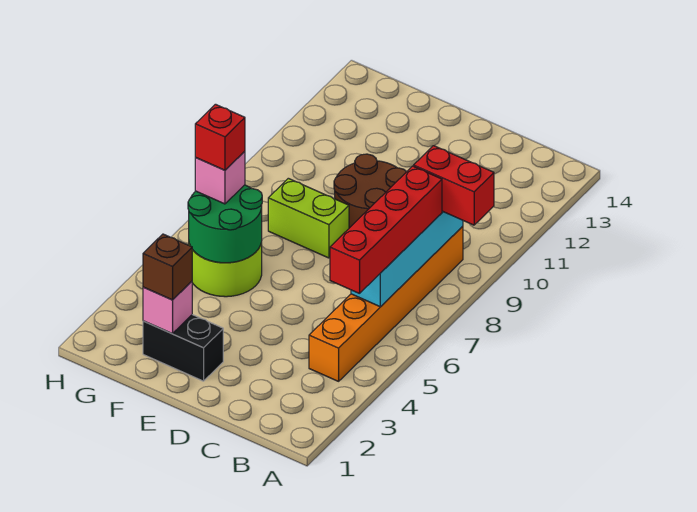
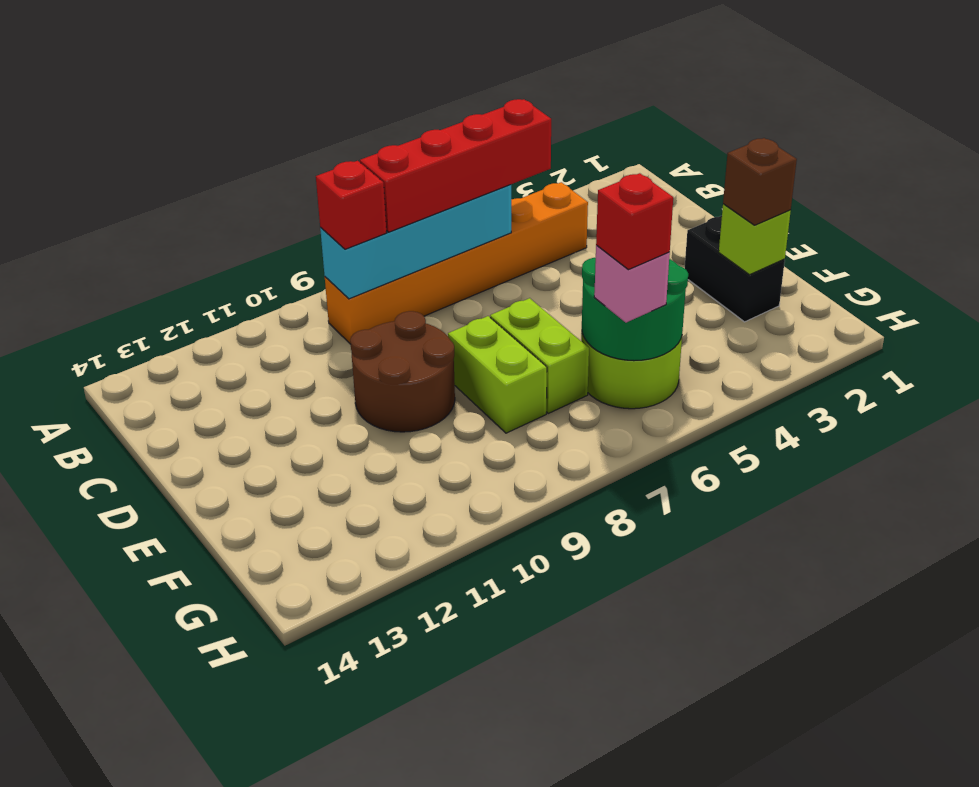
red 1x2 brick [414,146,494,225] -> red 1x1 brick [316,161,386,249]
none -> lime 1x2 brick [490,298,589,413]
pink 1x1 brick [143,281,192,334] -> lime 1x1 brick [719,204,791,275]

